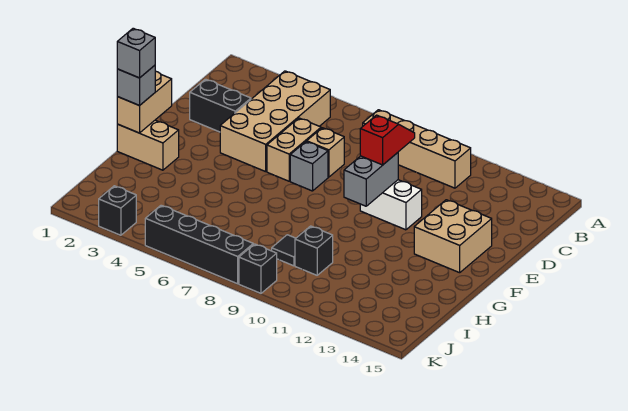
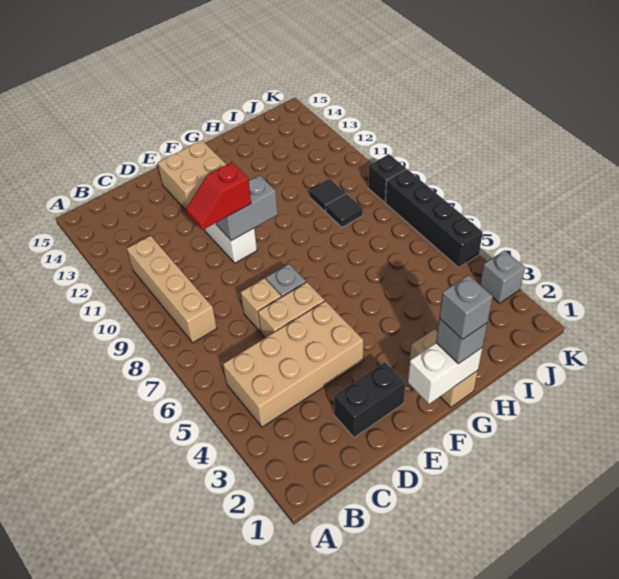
black 1x2 brick [190,79,251,132] -> black 1x2 brick turned to [334,362,405,437]
tan 1x2 brick [117,71,172,133] -> white 1x2 brick [408,343,482,404]
black 1x1 brick [295,226,333,275] -> black 1x1 tile [309,179,346,212]
black 1x1 brick [99,186,136,235] -> grey 1x1 brick [480,250,525,303]

